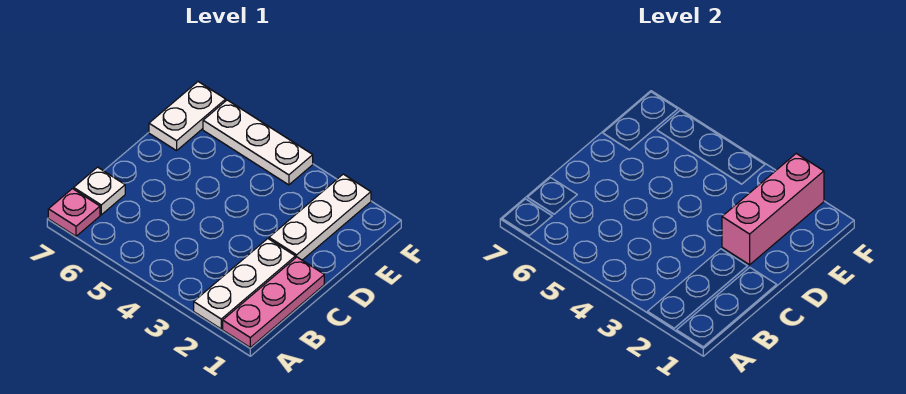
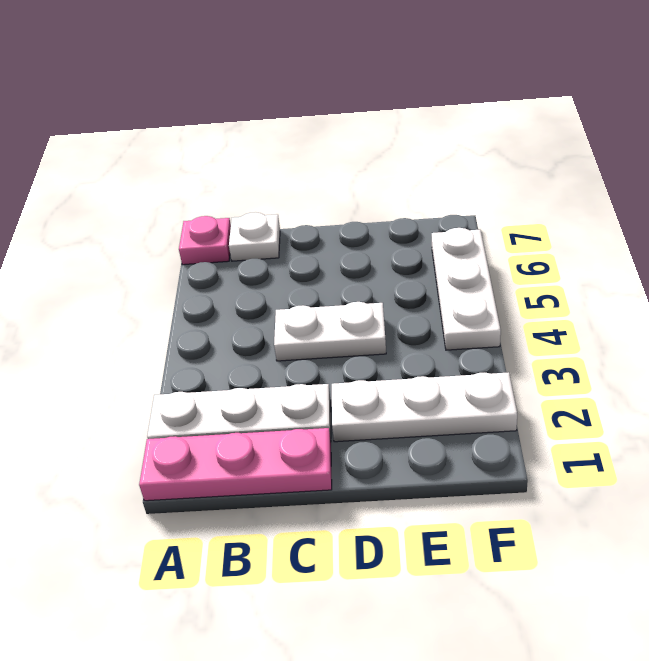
pink 1x3 brick [722,154,824,265] -> none
white 1x2 plate [149,82,226,151] -> white 1x2 plate moved to [274,302,386,361]

